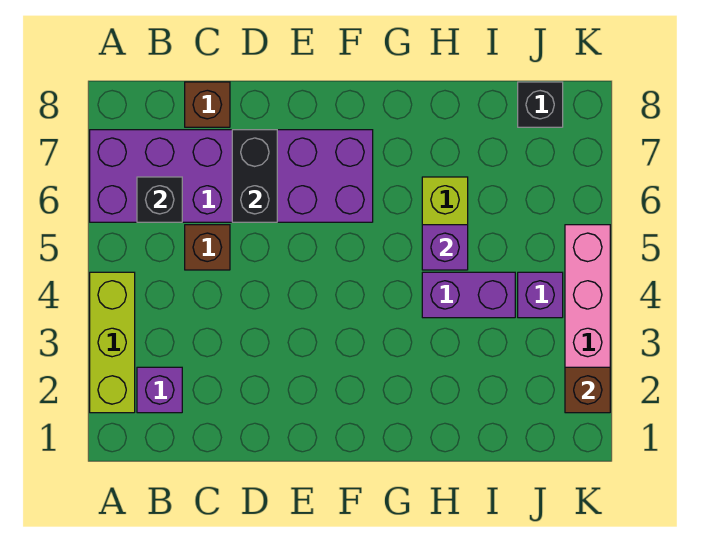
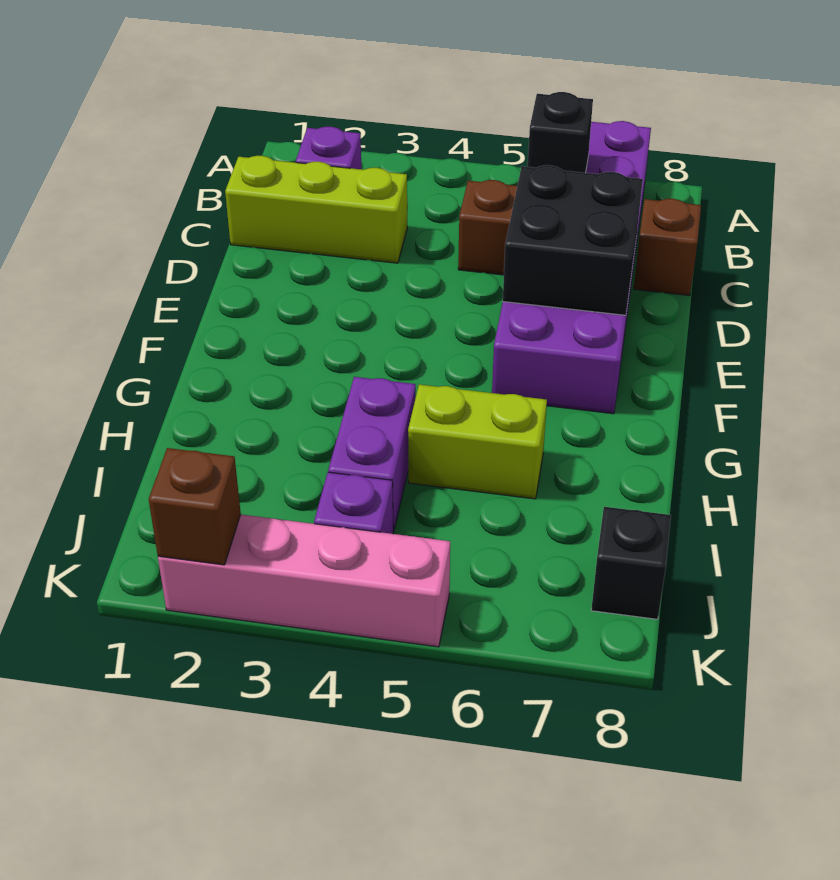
lime 1x3 brick [90,272,135,413] -> lime 1x3 brick moved to [225,156,407,263]
black 1x2 brick [232,130,277,222] -> black 2x2 brick [503,165,643,315]
purple 1x1 brick [422,225,468,270] -> none

